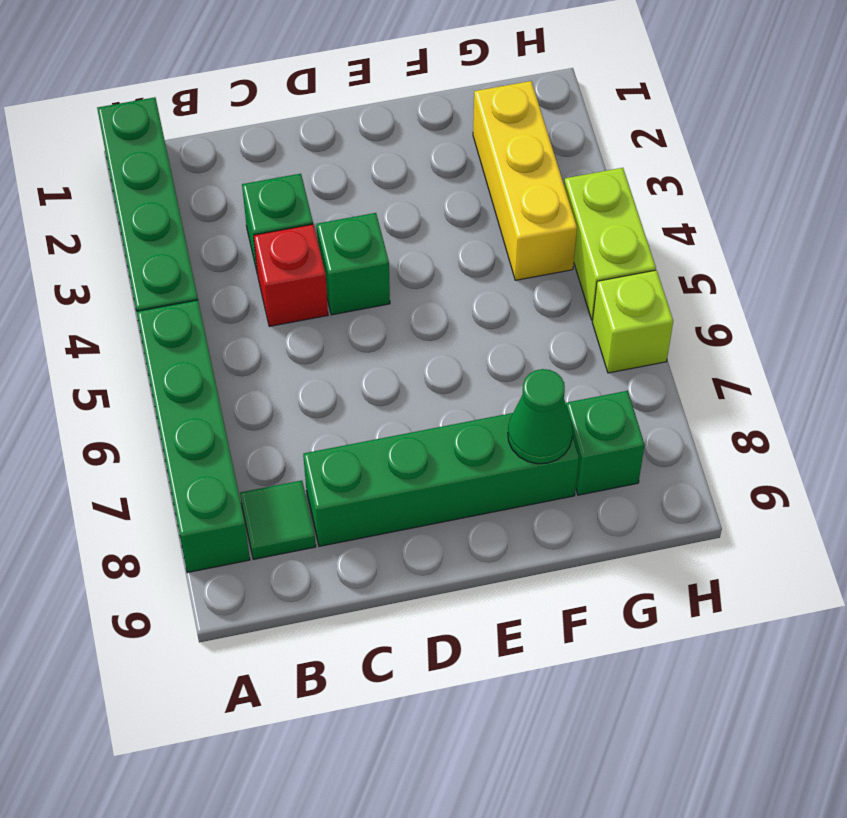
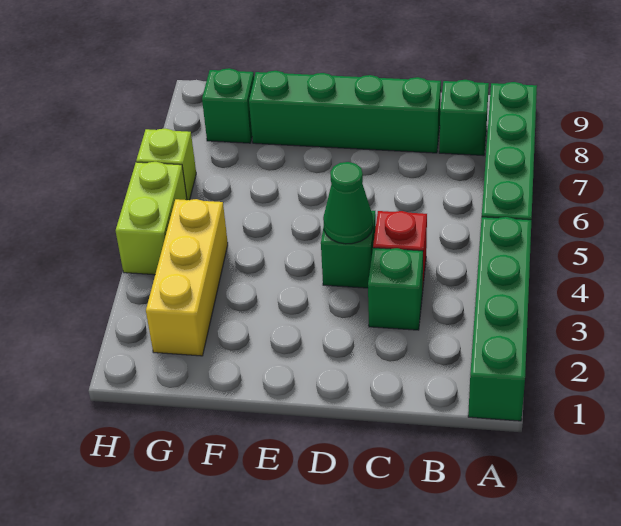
green 1x1 tile [240,480,316,560] -> green 1x1 brick [439,80,489,156]
green 1x1 cone [508,369,573,464] -> green 1x1 cone moved to [323,162,373,244]

